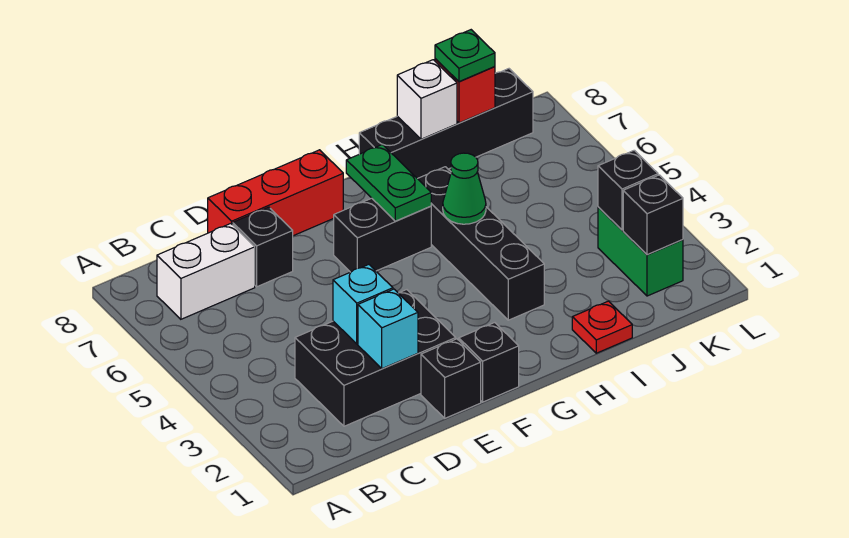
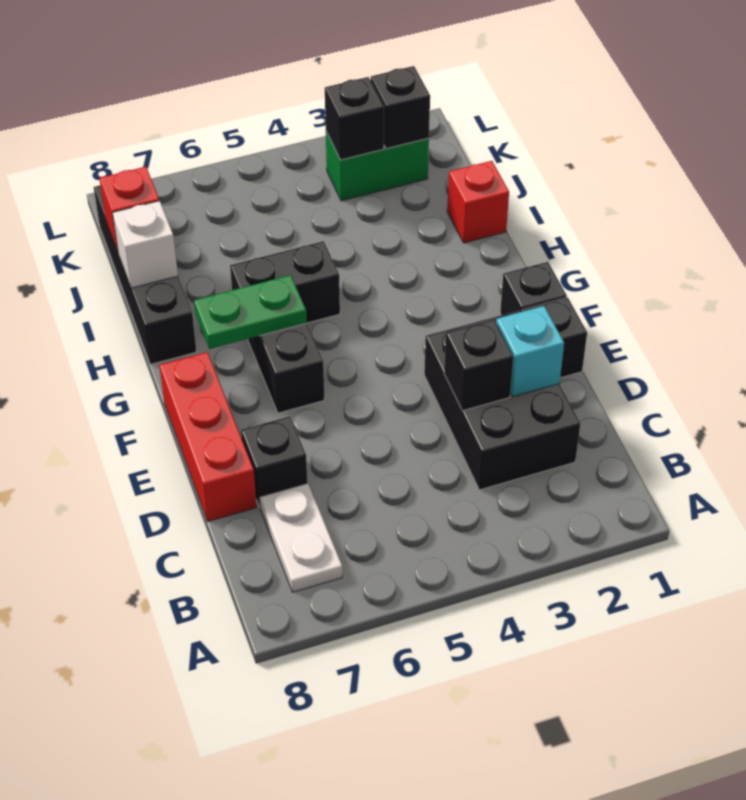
white 1x2 brick [157,224,255,319] -> white 1x2 plate [259,483,342,592]
cyan 1x1 brick [333,265,393,344] -> black 1x1 brick [444,320,513,411]
black 1x4 brick [418,167,544,320] -> black 1x2 brick [230,241,340,323]
green 1x1 cone [443,153,486,224] -> none
red 1x1 plate [572,301,632,353] -> red 1x1 brick [447,161,509,243]
green 1x1 plate [435,30,495,82] -> none

